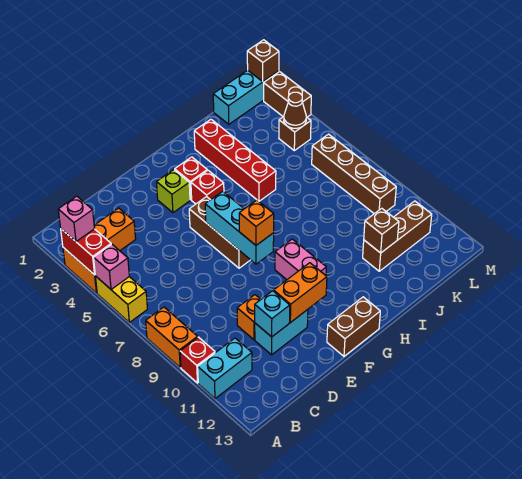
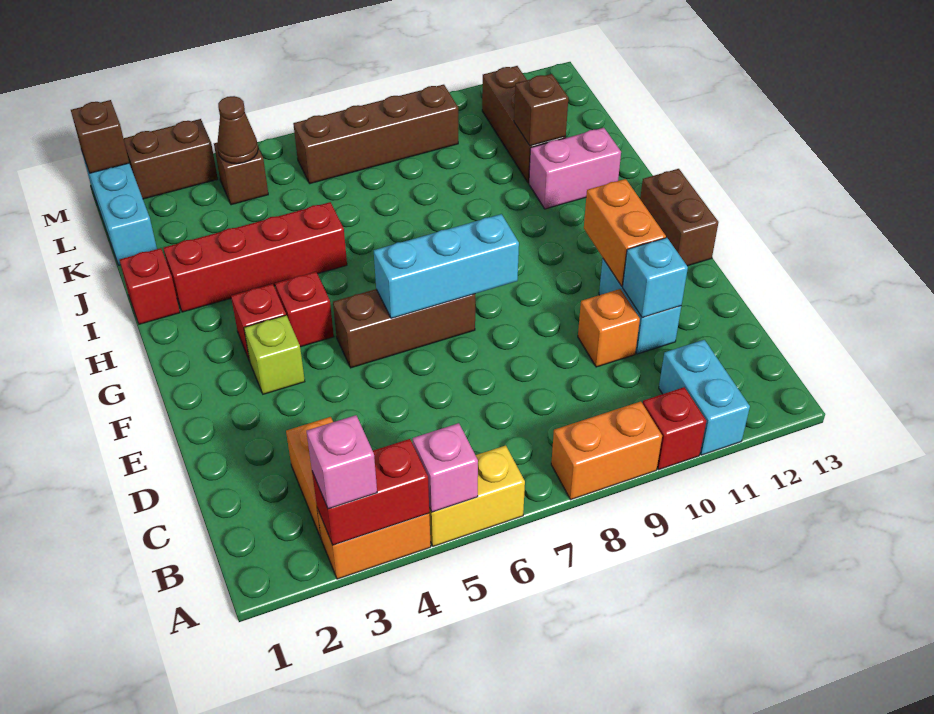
orange 1x1 brick [239,200,274,245] -> none
pink 1x2 brick [275,239,326,280] -> pink 1x2 brick moved to [529,128,621,209]
none -> red 1x1 brick [120,248,180,324]

